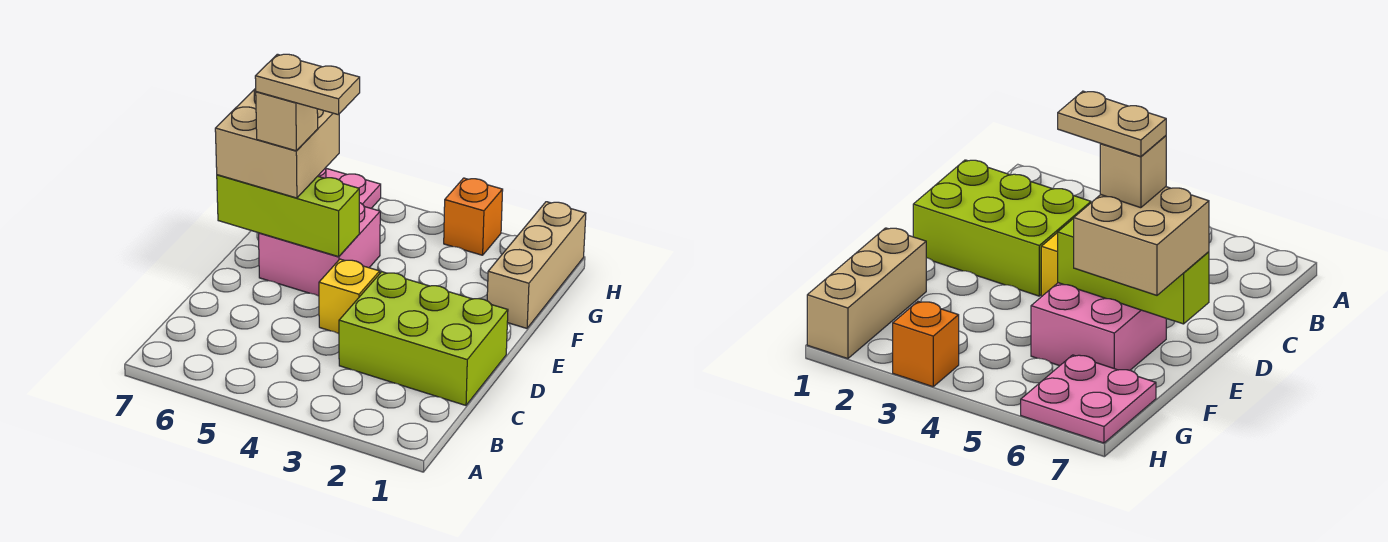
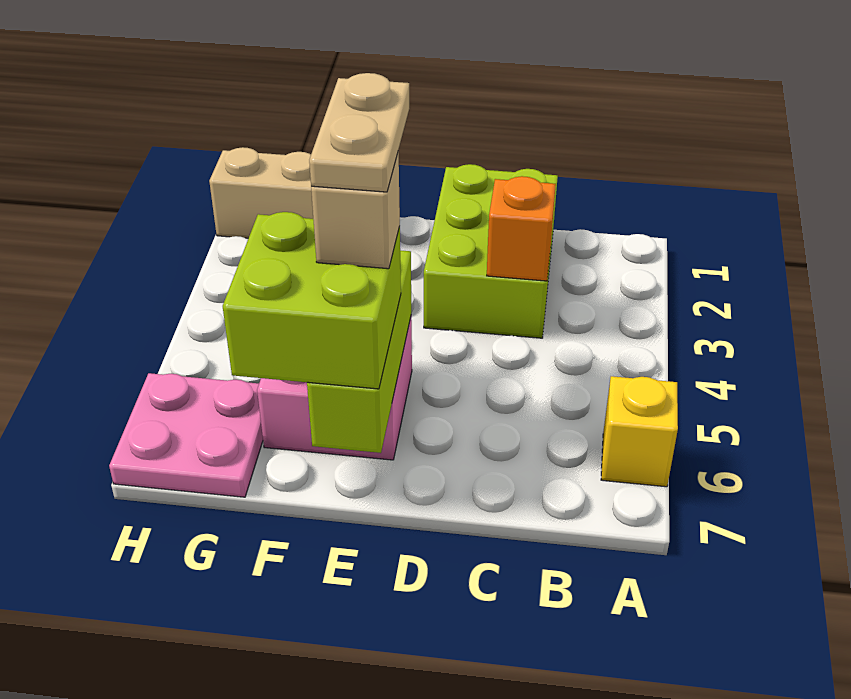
yellow 1x1 brick [319,259,380,333] -> yellow 1x1 brick moved to [601,376,678,487]
tan 2x2 brick [215,88,339,198] -> lime 2x2 brick [223,212,401,389]
orange 1x1 brick [444,178,503,255] -> orange 1x1 brick moved to [487,176,556,281]

